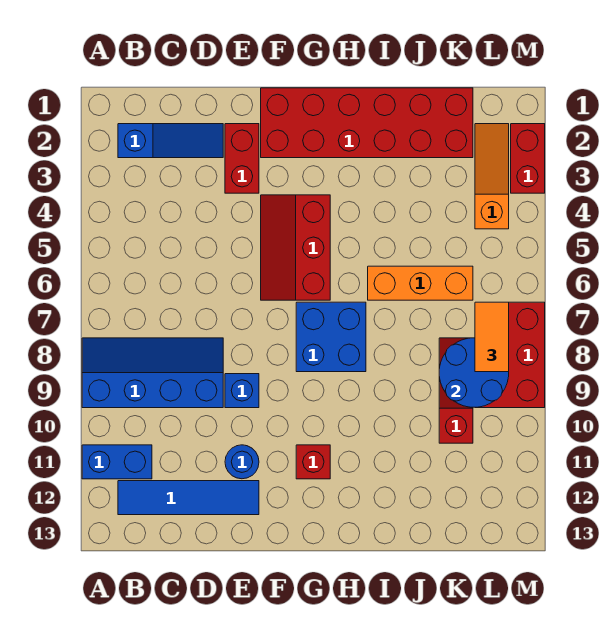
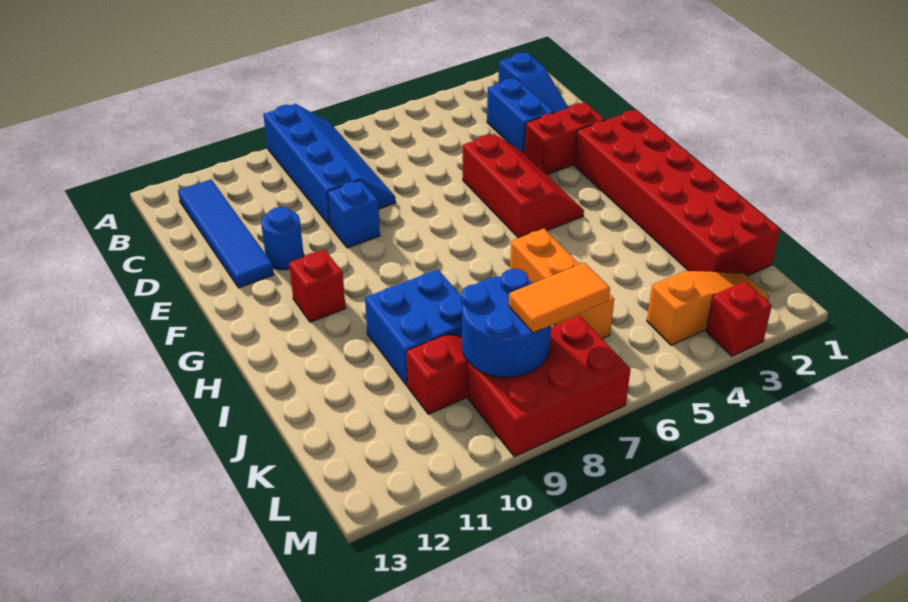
blue 1x2 brick [82,445,152,479] -> blue 1x2 brick moved to [487,78,554,153]
red 2x3 slope [261,195,330,300] -> red 2x3 slope turned to [463,134,584,238]
blue 2x2 brick [296,302,366,372] -> blue 2x2 brick moved to [365,269,462,386]
red 1x2 brick [511,124,545,193] -> red 1x1 brick [706,281,772,356]

